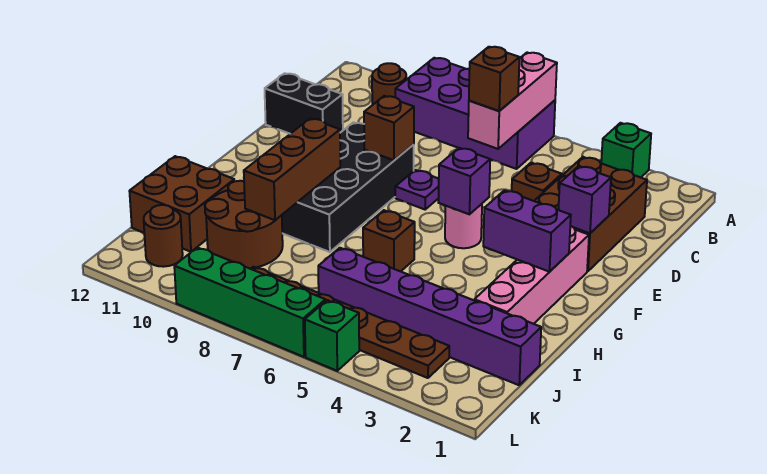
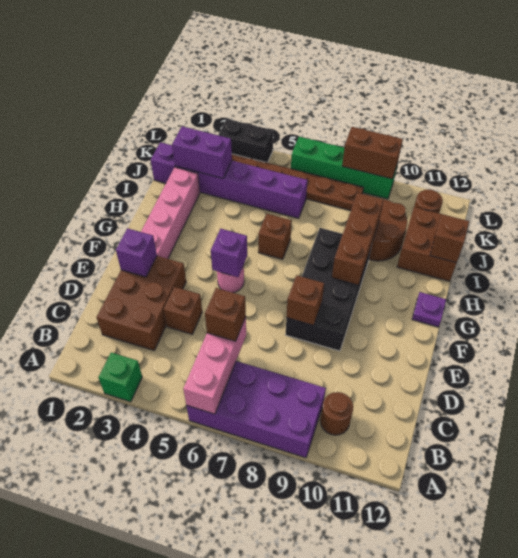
black 1x2 brick [265,73,343,134] -> black 1x2 brick moved to [219,119,273,163]
purple 1x1 plate [395,170,439,209] -> purple 1x1 plate moved to [412,292,446,327]
purple 1x2 brick [483,190,571,272] -> purple 1x2 brick moved to [172,126,232,178]
none -> brown 1x1 brick [430,214,469,263]
green 1x1 brick [305,300,359,371] -> none
none -> brown 1x2 brick [342,127,403,179]

